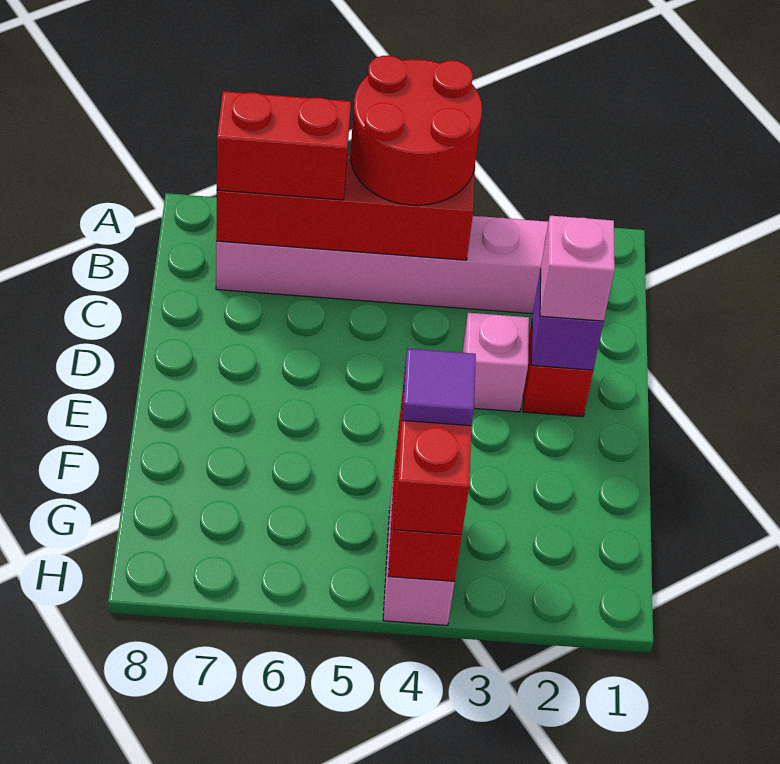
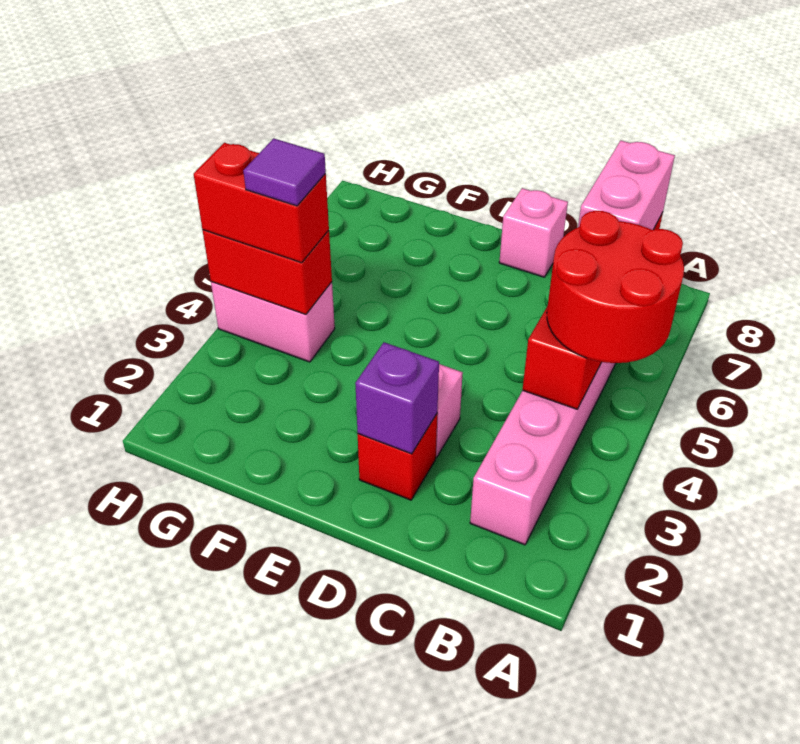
red 1x2 brick [217,91,351,200] -> pink 1x2 brick [578,141,675,230]
pink 1x1 brick [540,216,615,321] -> pink 1x1 brick moved to [499,188,568,277]

